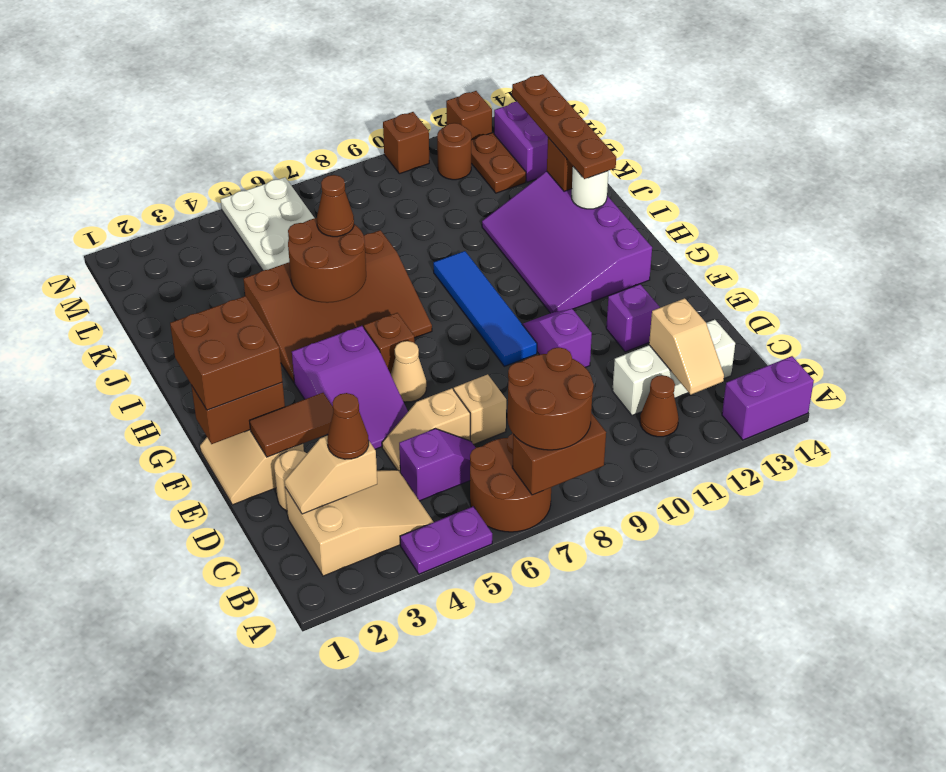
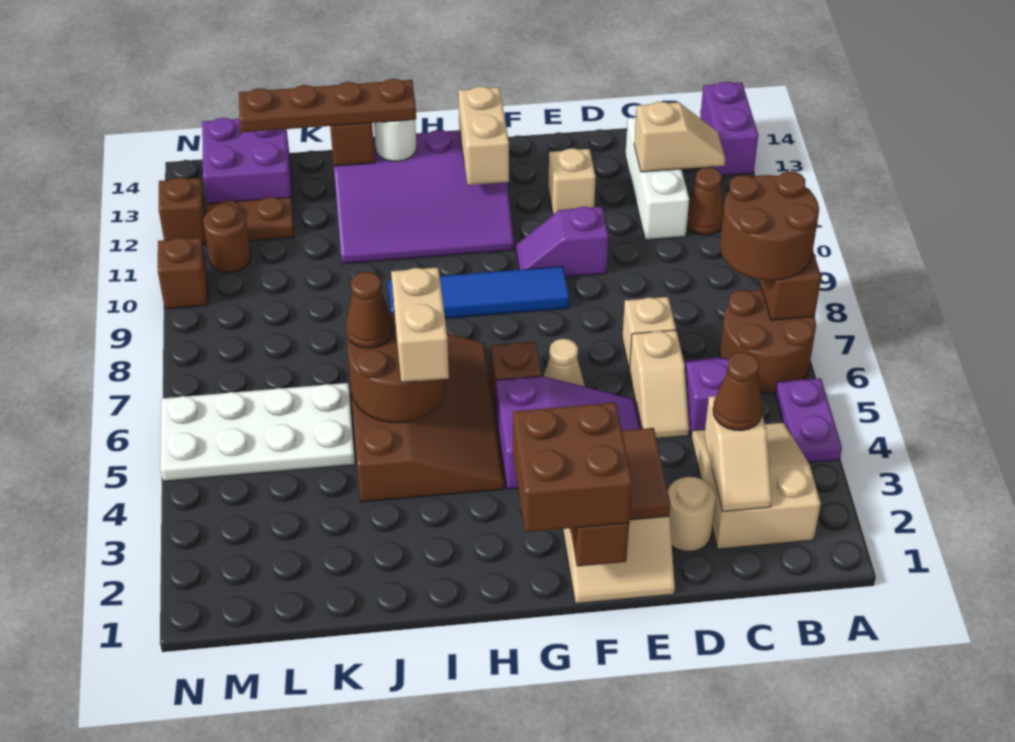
purple 1x1 brick [606,284,660,352] -> tan 1x1 brick [548,148,596,215]
none -> tan 1x2 brick [458,86,509,185]
none -> tan 1x2 brick [391,267,449,382]

